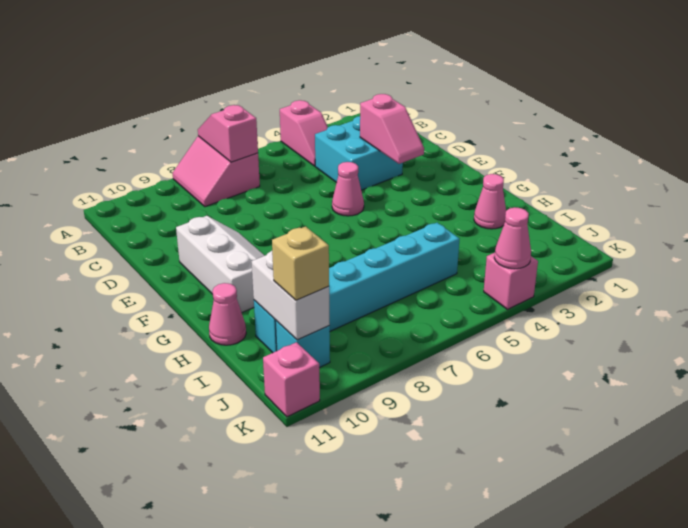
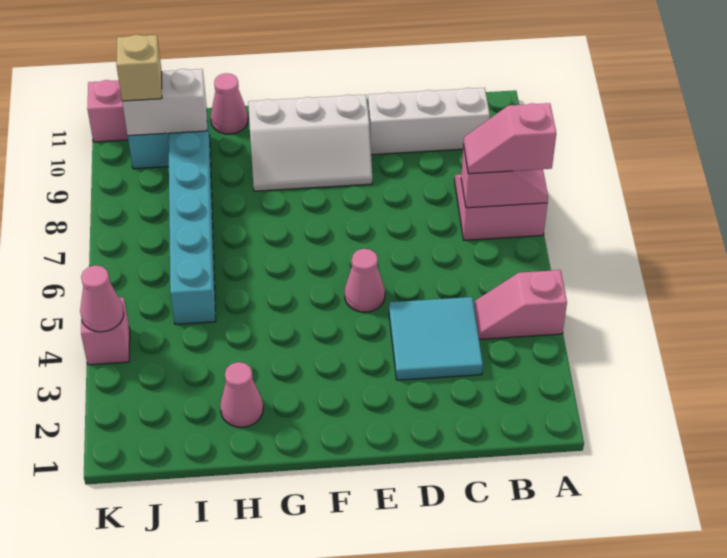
none -> white 1x3 brick [368,88,490,155]
cyan 2x2 brick [315,116,403,190] -> cyan 2x2 tile [389,297,483,380]
pink 1x2 slope [360,94,424,164] -> pink 1x2 slope moved to [463,103,556,174]

